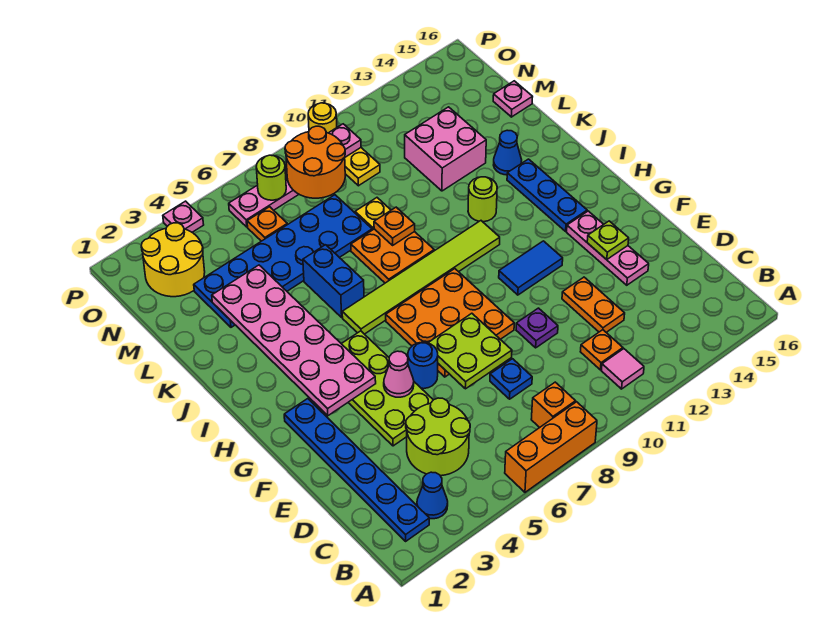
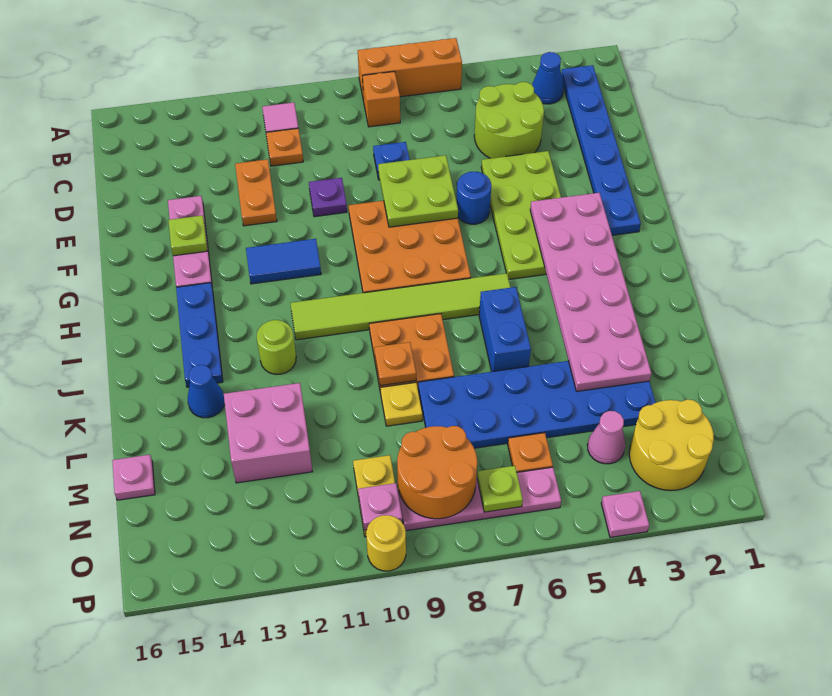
pink 1x1 cone [384,351,414,397] -> pink 1x1 cone moved to [587,411,625,464]
lime 1x1 round brick [256,155,286,200] -> lime 1x1 plate [477,466,523,512]

